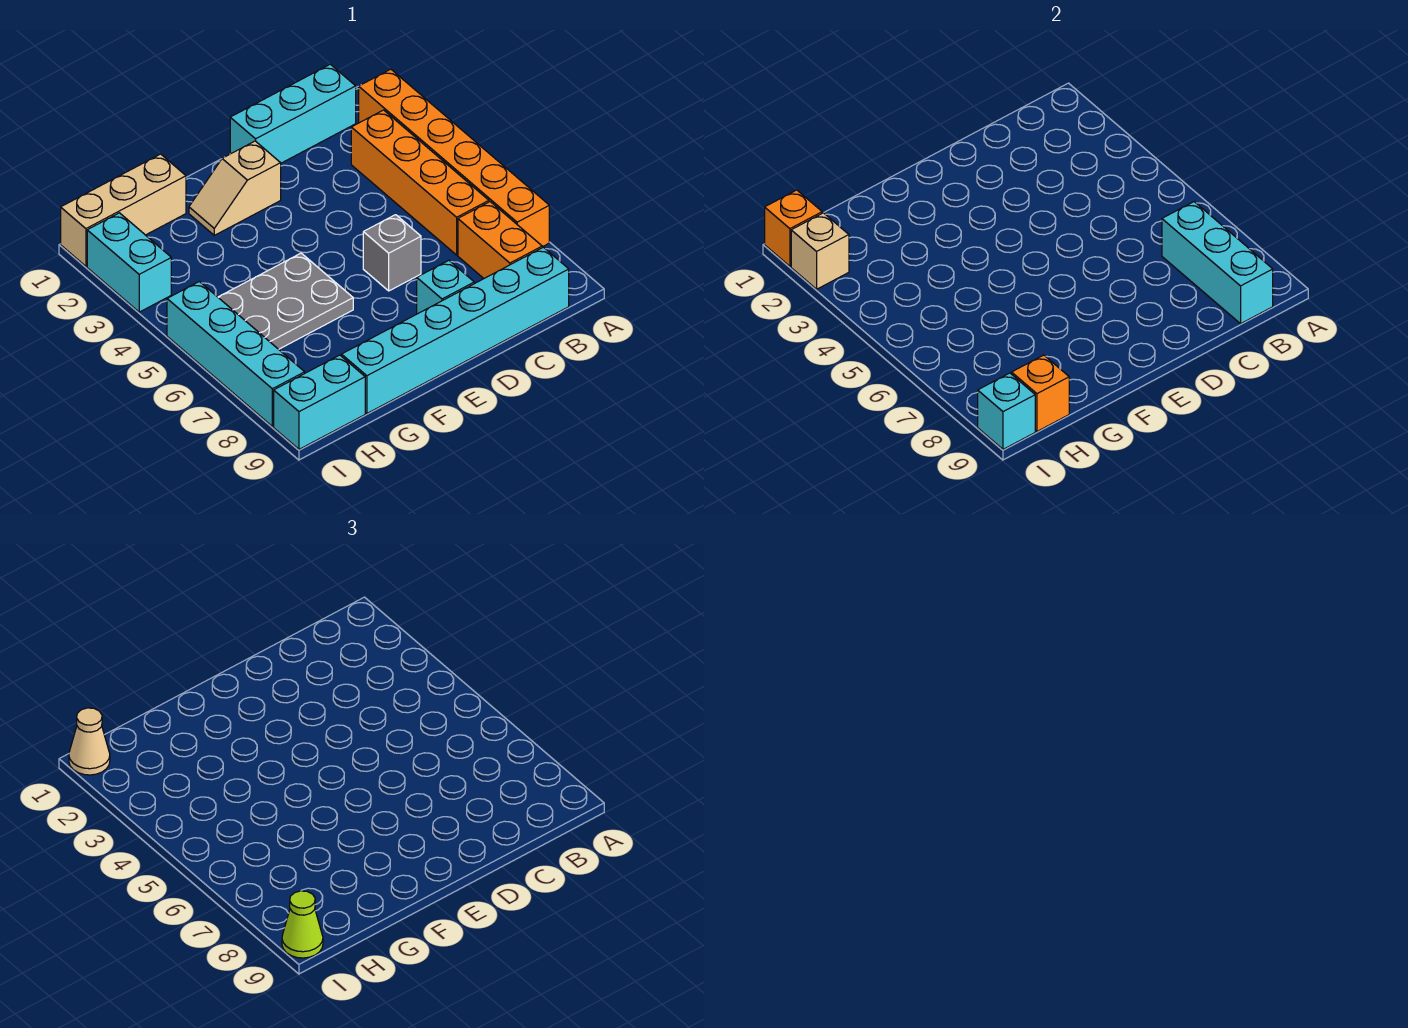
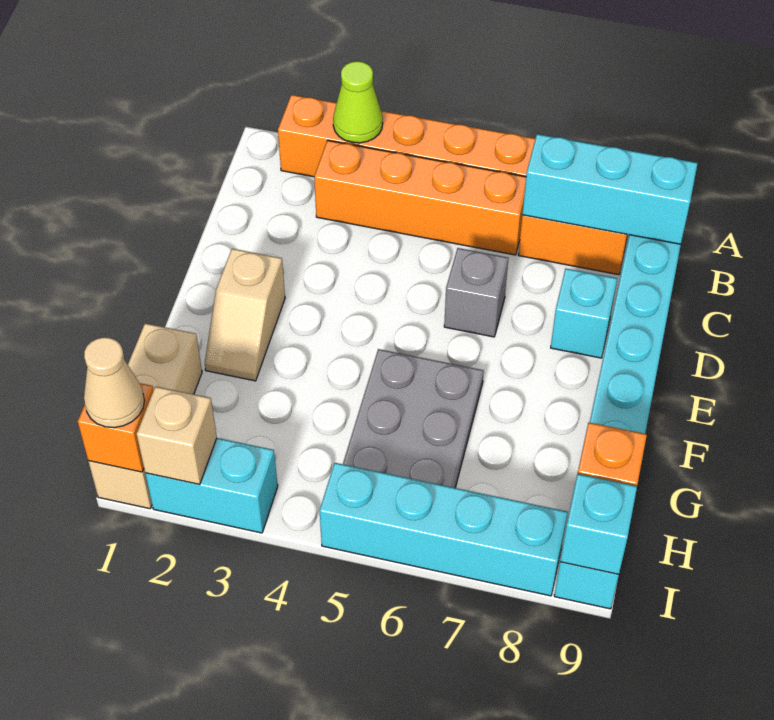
cyan 1x3 brick [230,64,356,163] -> none
lime 1x1 cone [282,891,323,958] -> lime 1x1 cone moved to [333,61,383,143]

